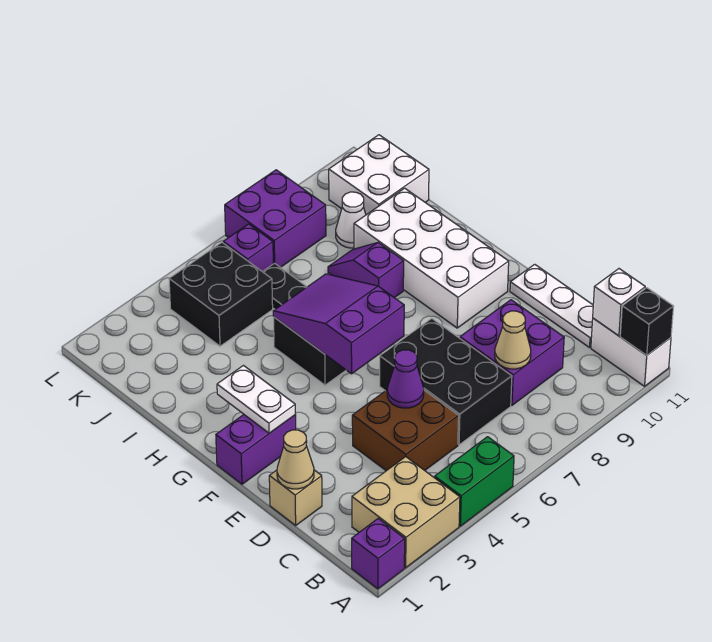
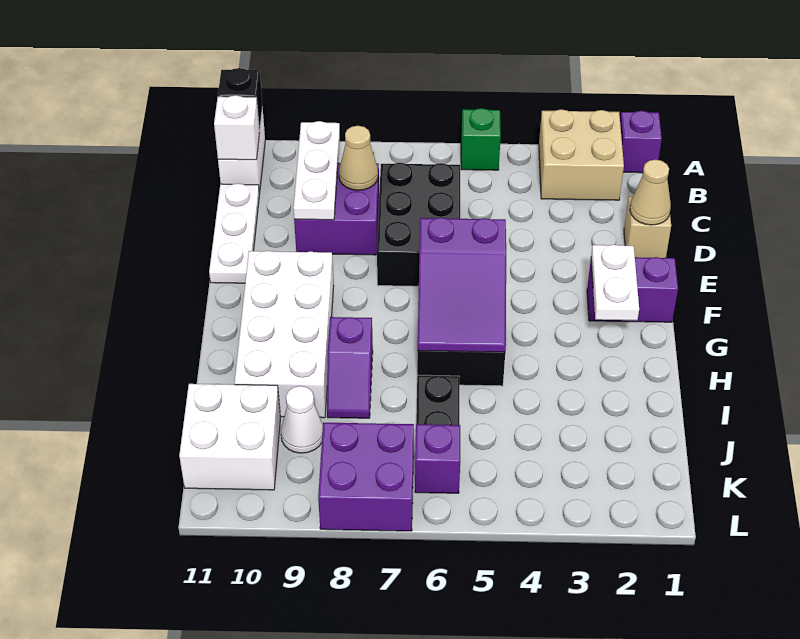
green 1x2 brick [435,437,514,526] -> green 1x1 brick [461,108,501,170]
none -> white 1x3 plate [293,121,340,220]
brown 2x2 brick [352,389,459,471] -> none
purple 1x1 cone [387,350,424,408] -> none
black 2x2 brick [169,243,273,346] -> none

